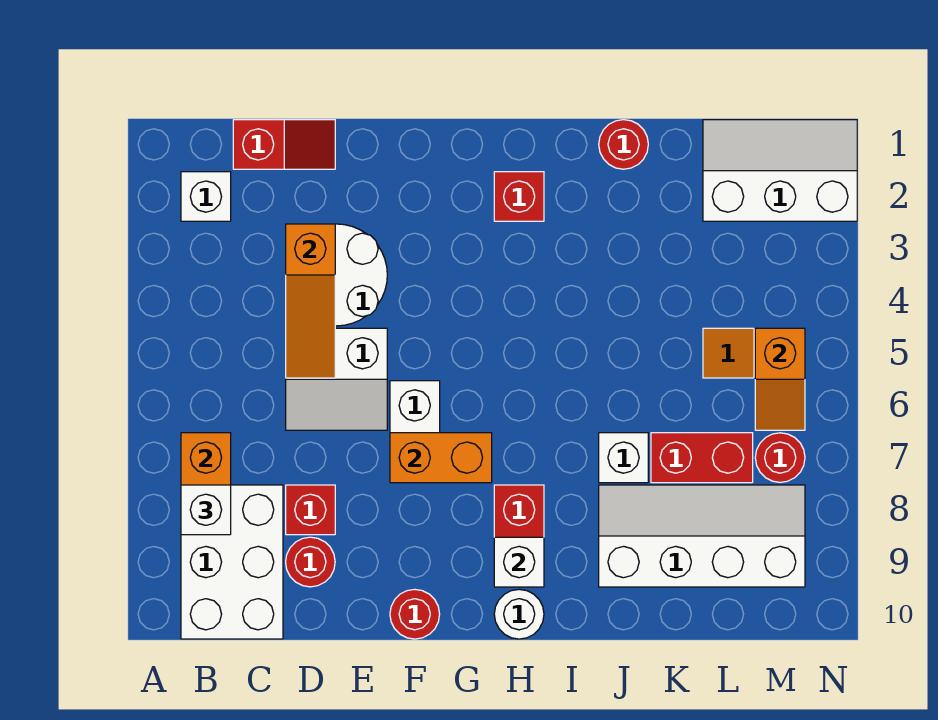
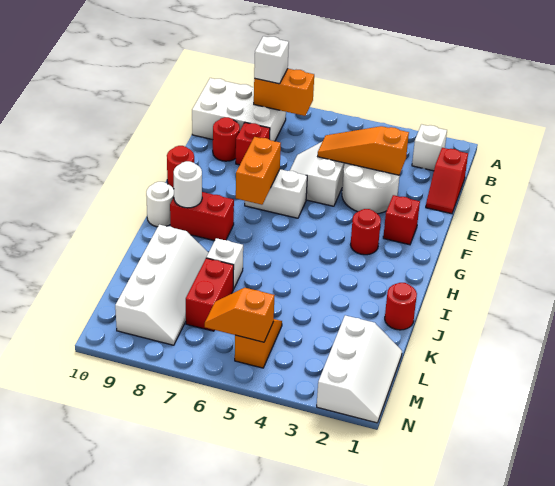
red 1x1 brick [494,172,544,221] -> red 1x1 brick moved to [383,195,420,245]
white 1x1 brick [494,537,544,587] -> white 1x1 round brick [174,161,202,208]
red 1x1 round brick [755,433,805,482] -> red 1x1 round brick moved to [351,209,381,255]

